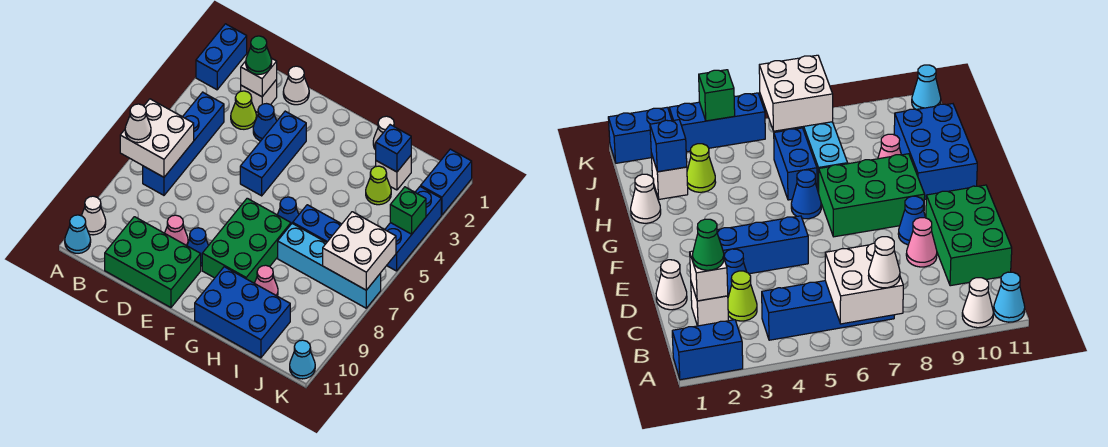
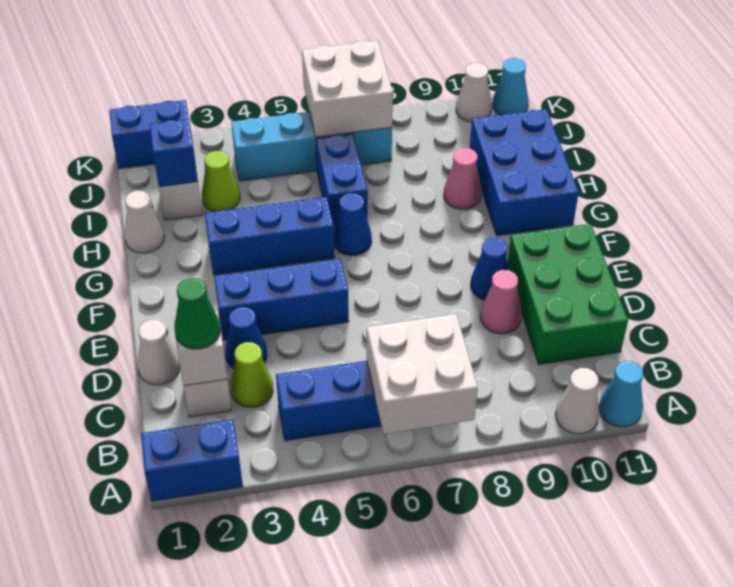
white 1x1 cone [125,104,151,143] -> white 1x1 cone moved to [456,63,492,122]
green 2x3 brick [202,198,291,283] -> none
cyan 1x4 brick [278,223,381,308] -> cyan 1x4 brick turned to [231,112,392,181]
blue 1x3 brick [385,186,441,271] -> blue 1x3 brick moved to [205,197,334,275]
green 1x1 brick [390,187,426,234] -> none

